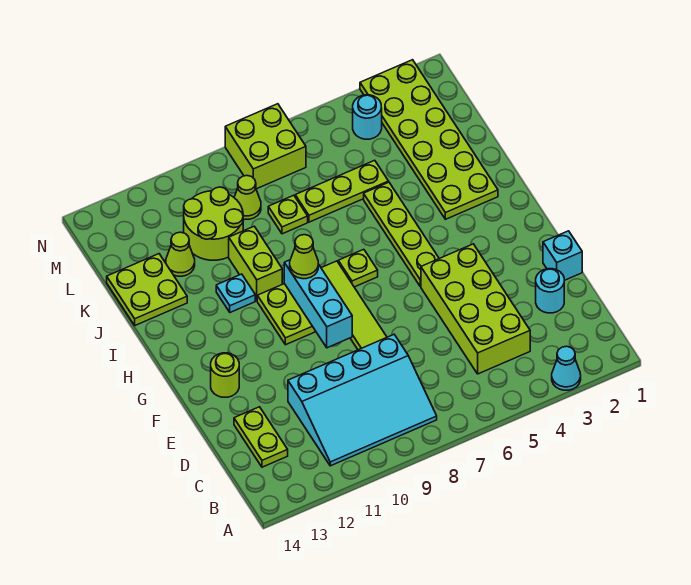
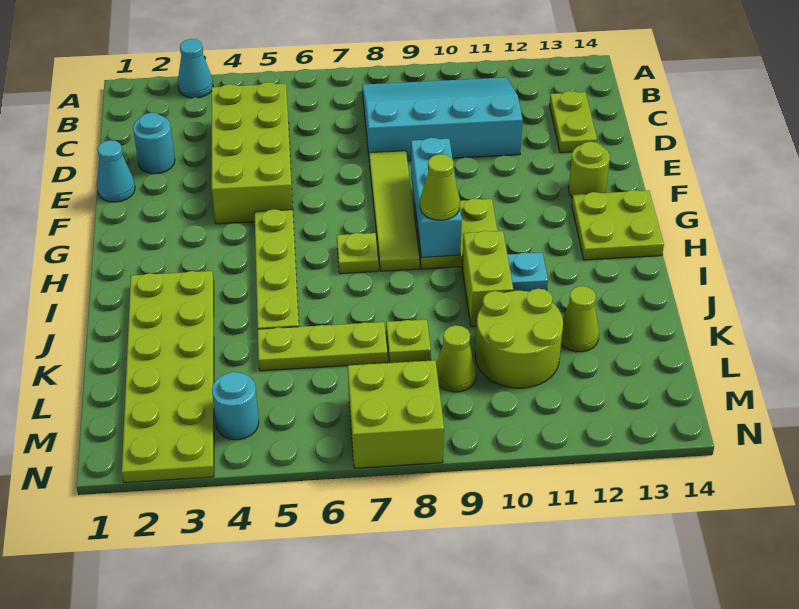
cyan 1x1 brick [543,231,582,280] -> cyan 1x1 cone [97,140,135,202]
lime 2x2 plate [107,254,187,325] -> lime 2x2 plate moved to [572,190,664,260]

